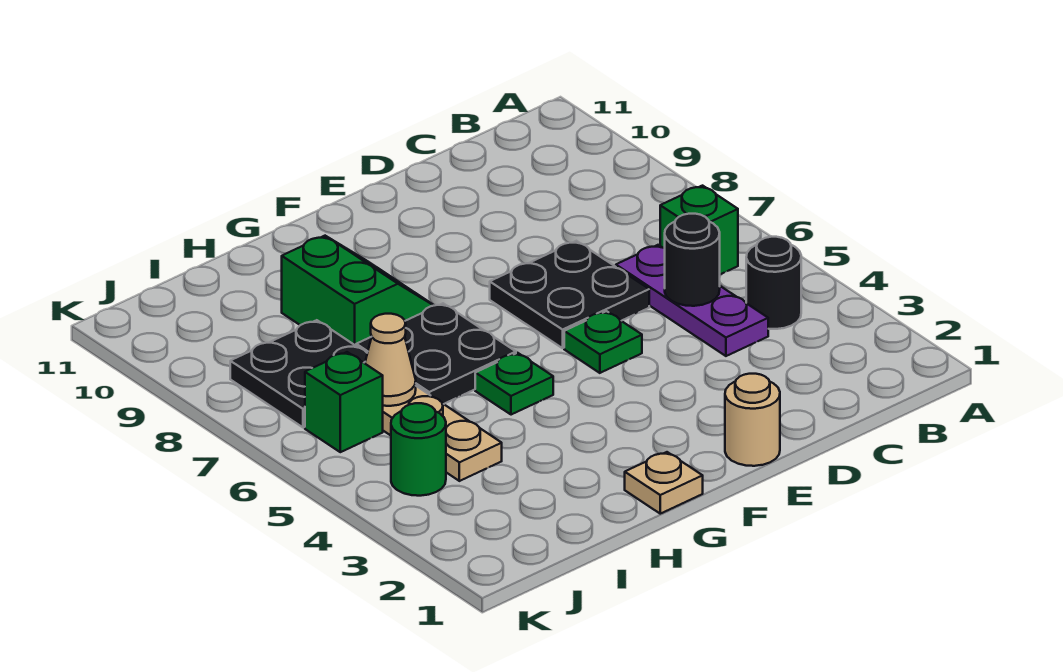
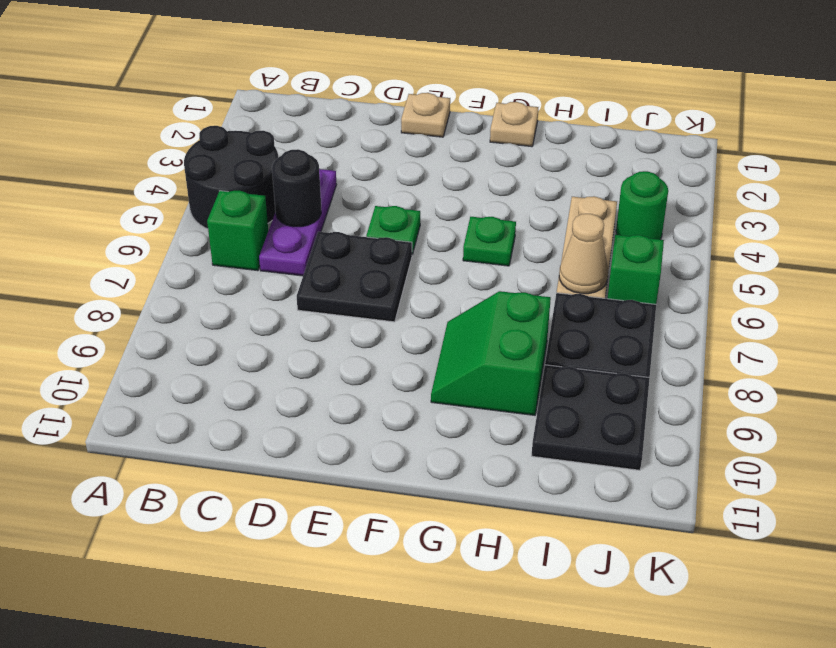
black 1x1 round brick [746,237,801,329] -> black 2x2 round brick [184,126,278,229]
tan 1x1 round brick [725,374,780,466] -> tan 1x1 plate [401,93,450,137]
black 2x2 plate [356,303,516,404] -> black 2x2 plate moved to [532,365,650,470]

